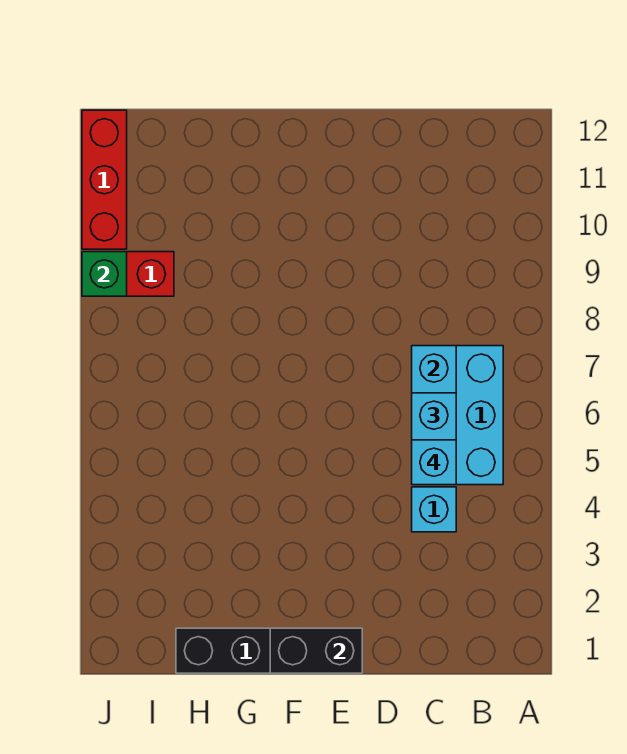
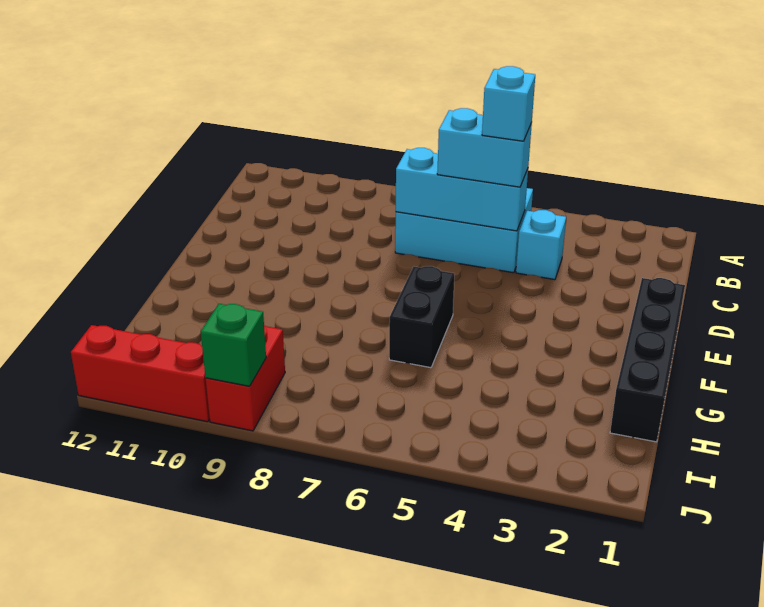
black 1x2 brick [270,628,362,673] -> black 1x2 brick moved to [389,266,454,368]

